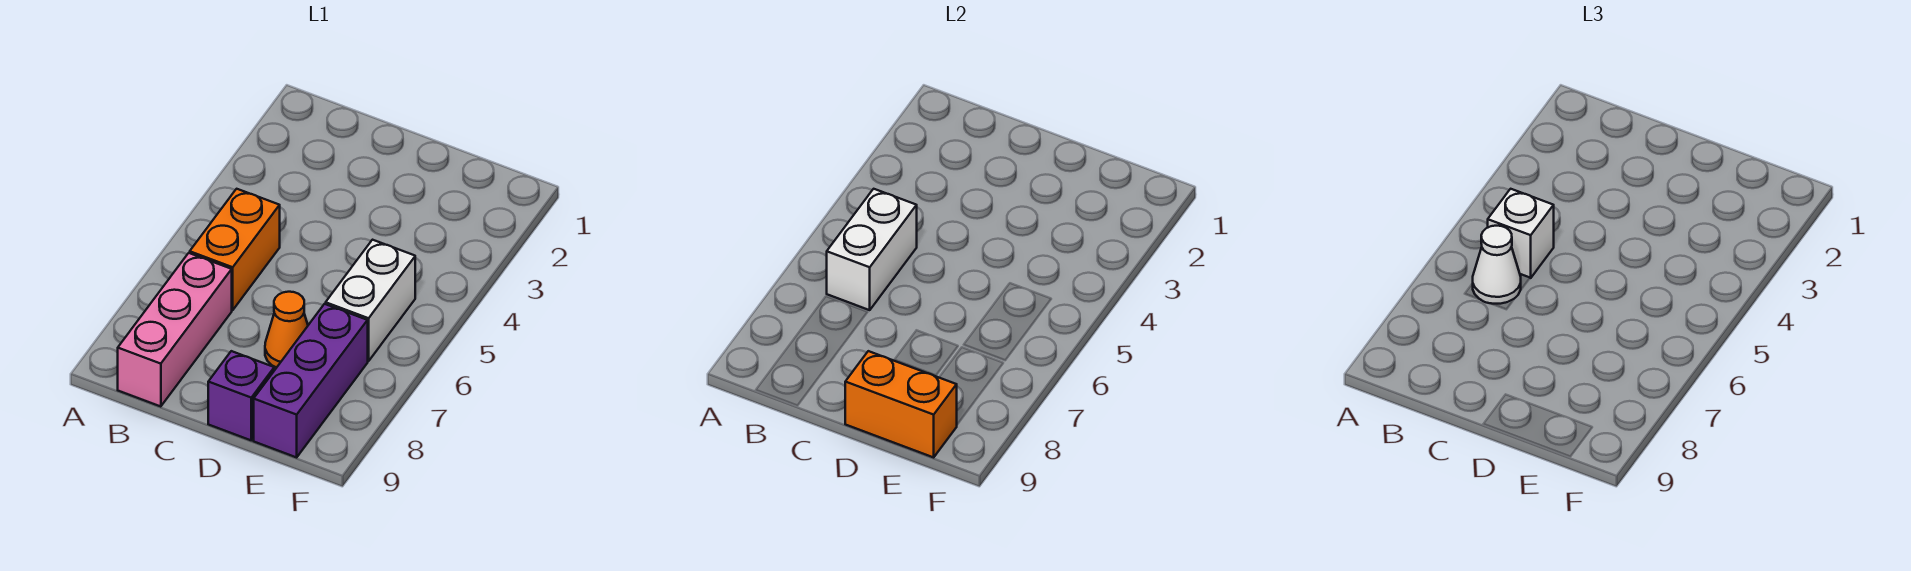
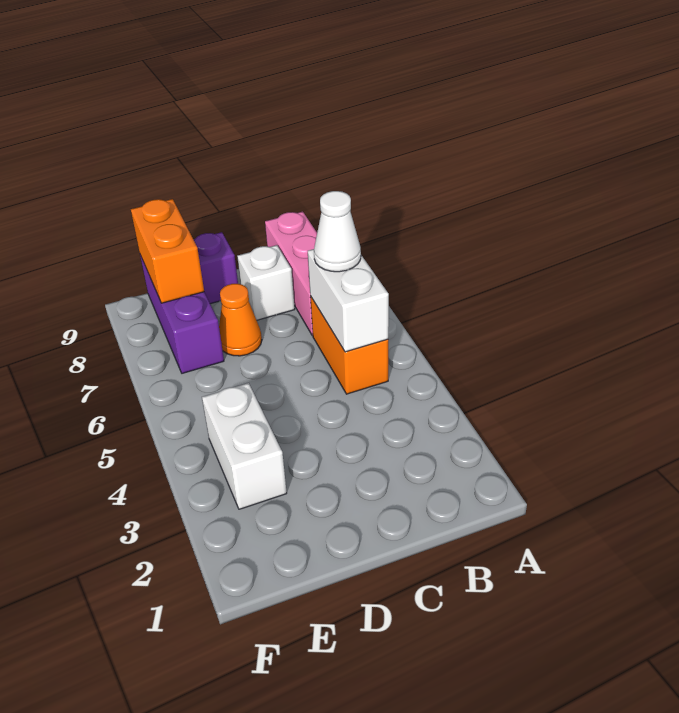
white 1x1 brick [1488,189,1554,278] -> white 1x1 brick moved to [237,245,295,320]
orange 1x2 brick [845,351,957,457] -> orange 1x2 brick turned to [131,199,204,303]
white 1x2 brick [326,240,415,361] -> white 1x2 brick moved to [202,383,287,509]

